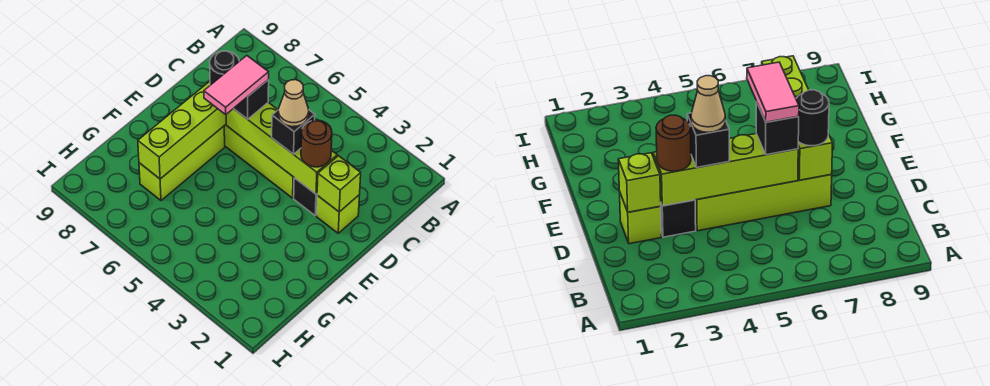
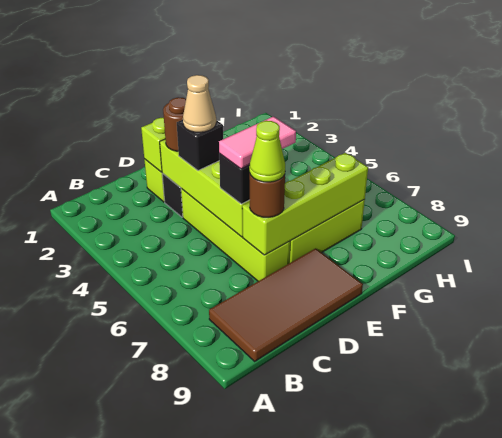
none -> brown 2x4 tile [209,248,363,361]
black 1x1 round brick [210,51,239,85] -> brown 1x1 round brick [249,173,285,217]
none -> lime 1x1 cone [249,121,285,182]

